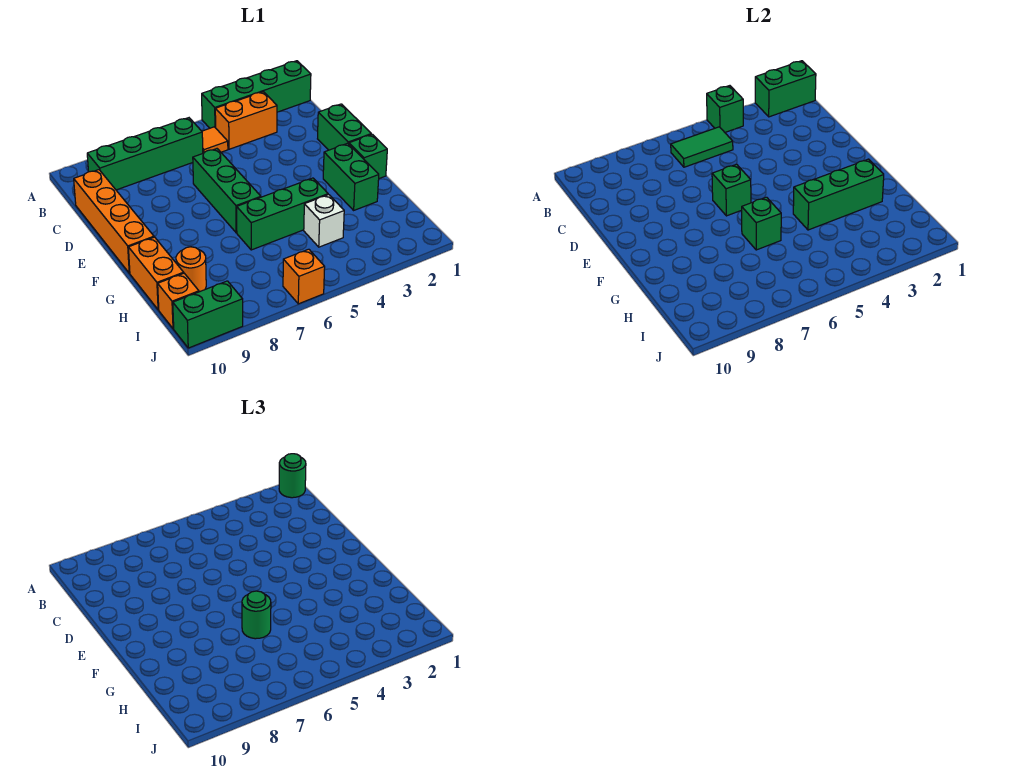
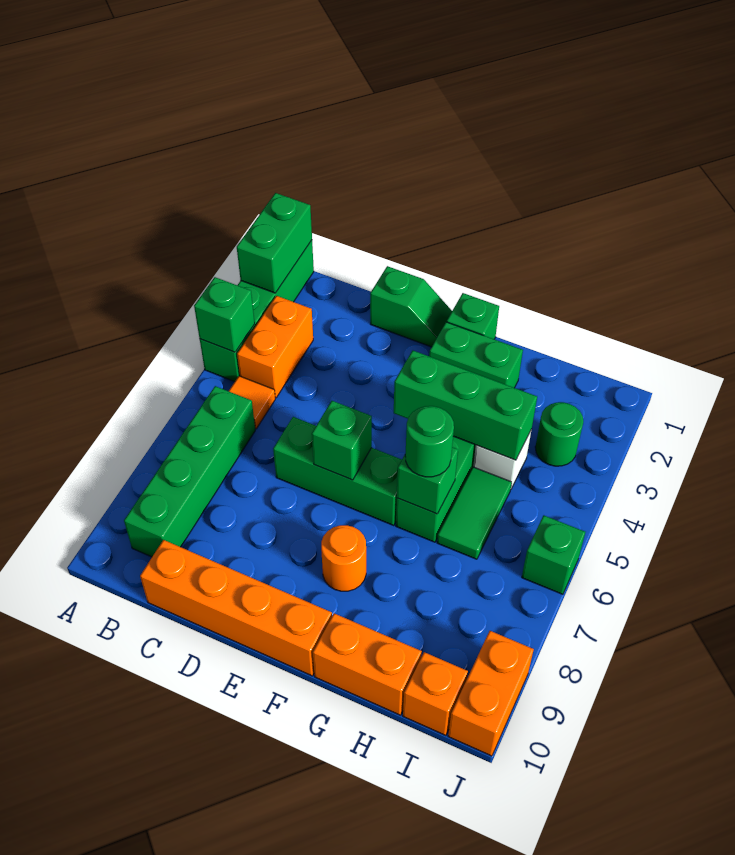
green 1x1 round brick [279,454,306,498] -> green 1x1 round brick moved to [535,402,583,466]
green 1x2 tile [671,127,733,167] -> green 1x2 tile moved to [437,467,512,559]
green 1x2 brick [318,104,371,150] -> green 1x2 slope [370,266,452,347]
green 1x3 brick [793,159,884,230] -> green 1x3 brick turned to [394,351,537,460]
orange 1x1 round brick [176,247,206,292] -> orange 1x1 round brick moved to [321,525,366,591]
orange 1x1 brick [283,249,325,304] -> green 1x1 brick [522,515,585,594]
green 1x2 brick [173,281,243,348] -> orange 1x2 brick [448,631,534,756]

